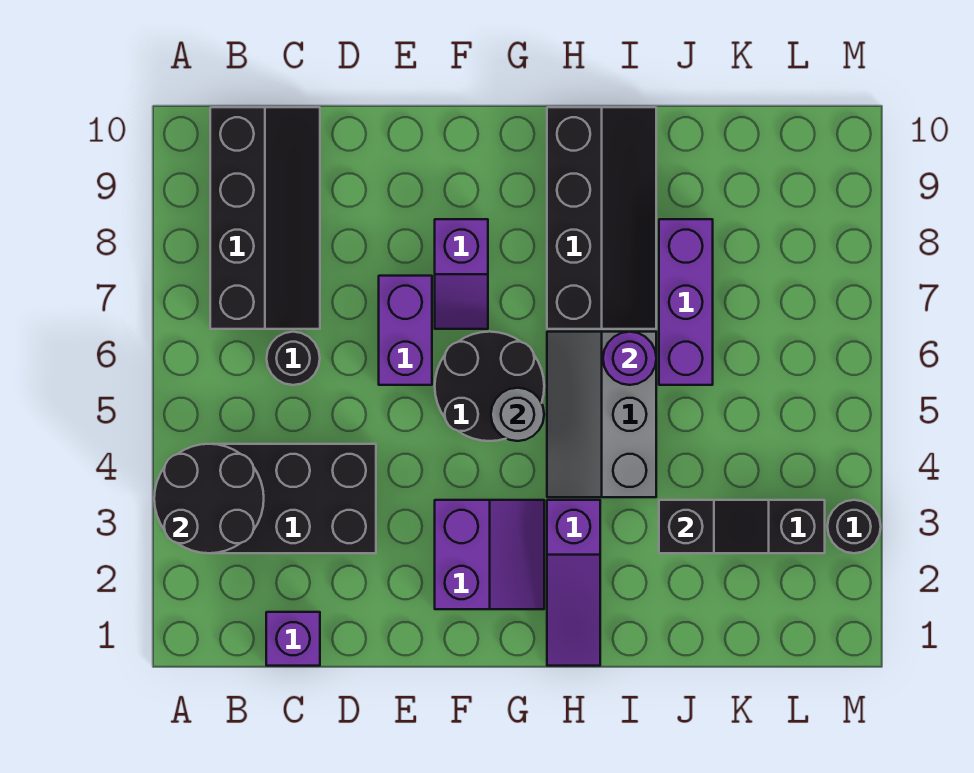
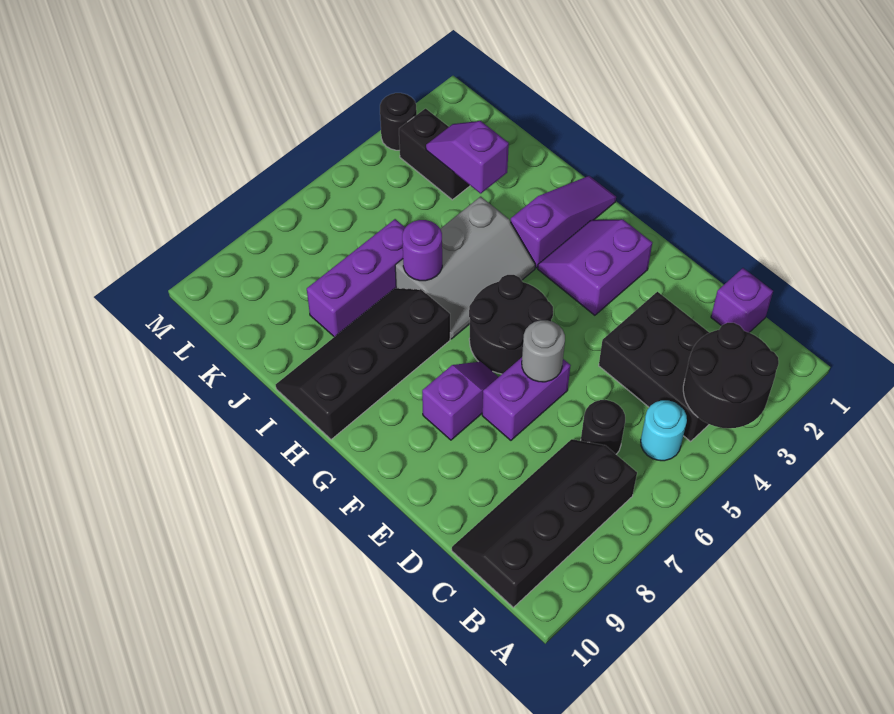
none -> cyan 1x1 round brick [641,400,687,461]
grey 1x1 round brick [491,388,544,441] -> grey 1x1 round brick moved to [522,320,565,382]
black 1x2 slope [659,500,769,553] -> purple 1x2 slope [426,121,509,193]

